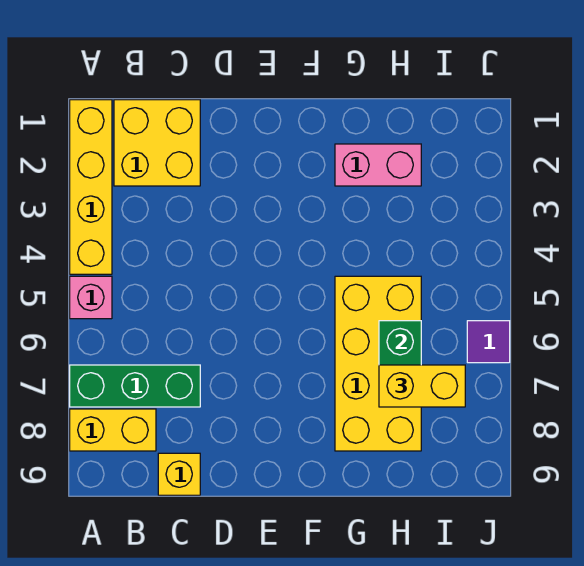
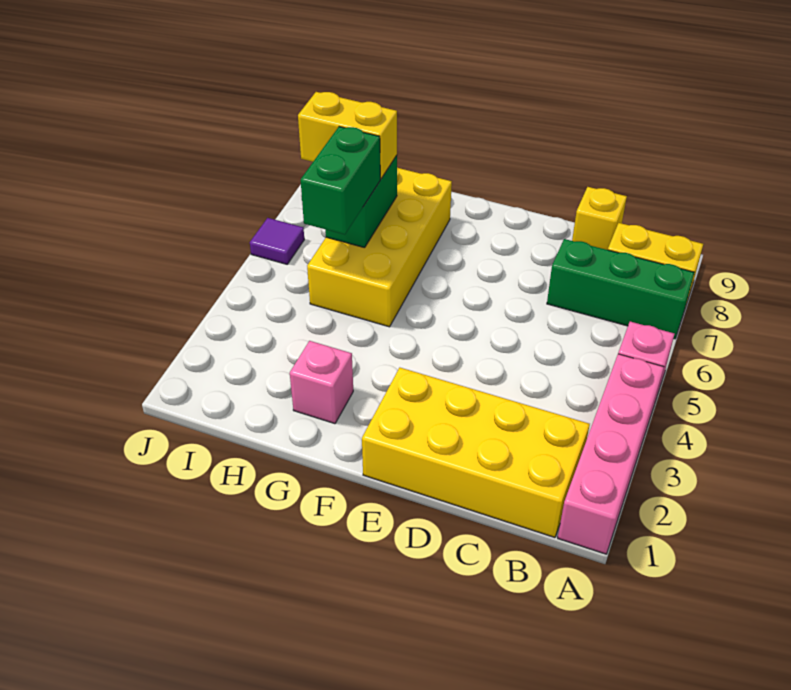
yellow 1x4 brick [70,100,112,274] -> pink 1x4 brick [558,354,664,554]
yellow 2x2 brick [114,100,200,186] -> yellow 2x4 brick [362,368,590,537]
pink 1x2 brick [335,144,421,186] -> pink 1x1 brick [290,341,353,424]
none -> green 1x2 brick [301,127,380,234]

